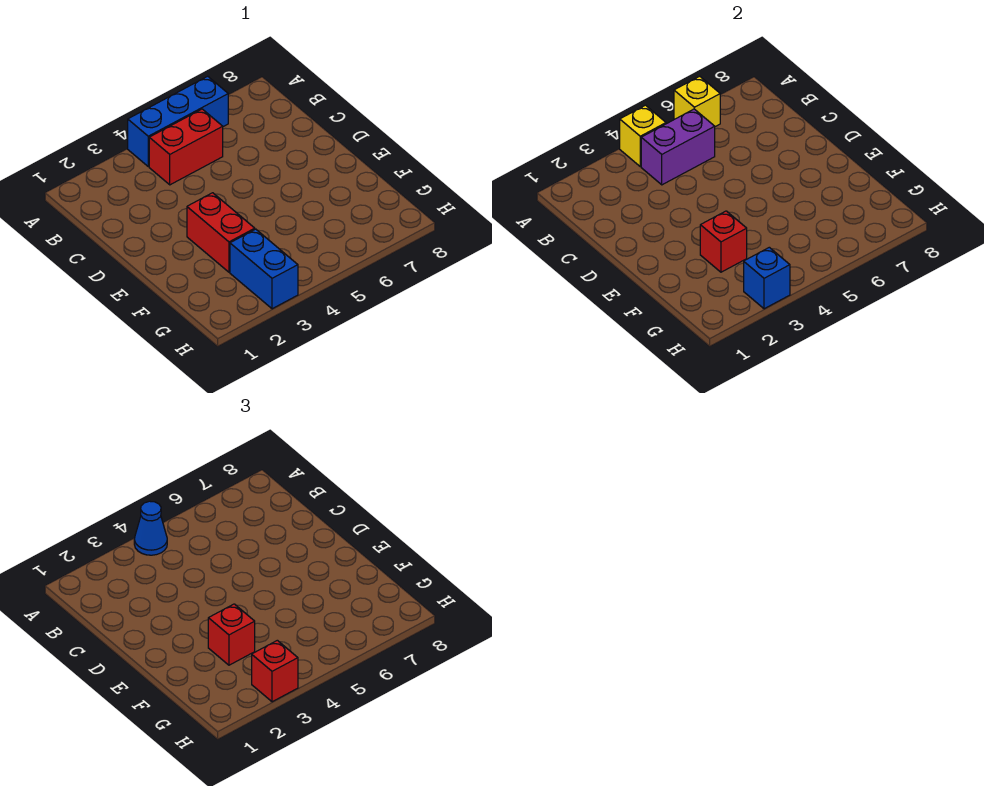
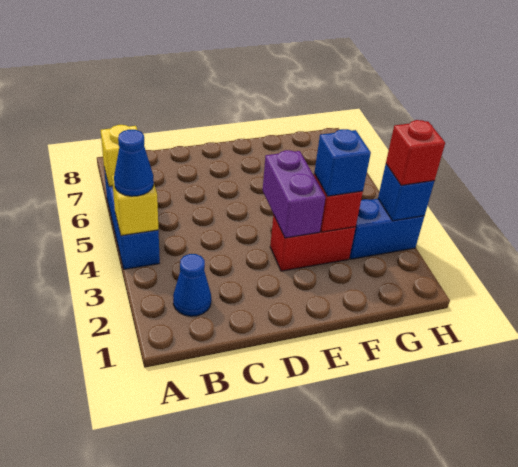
none -> blue 1x1 cone [173,254,211,316]
red 1x2 brick [149,109,223,185] -> none
purple 1x2 brick [641,109,715,185] -> purple 1x2 brick moved to [263,150,326,238]
red 1x1 brick [208,604,255,665] -> blue 1x1 brick [314,129,371,196]

